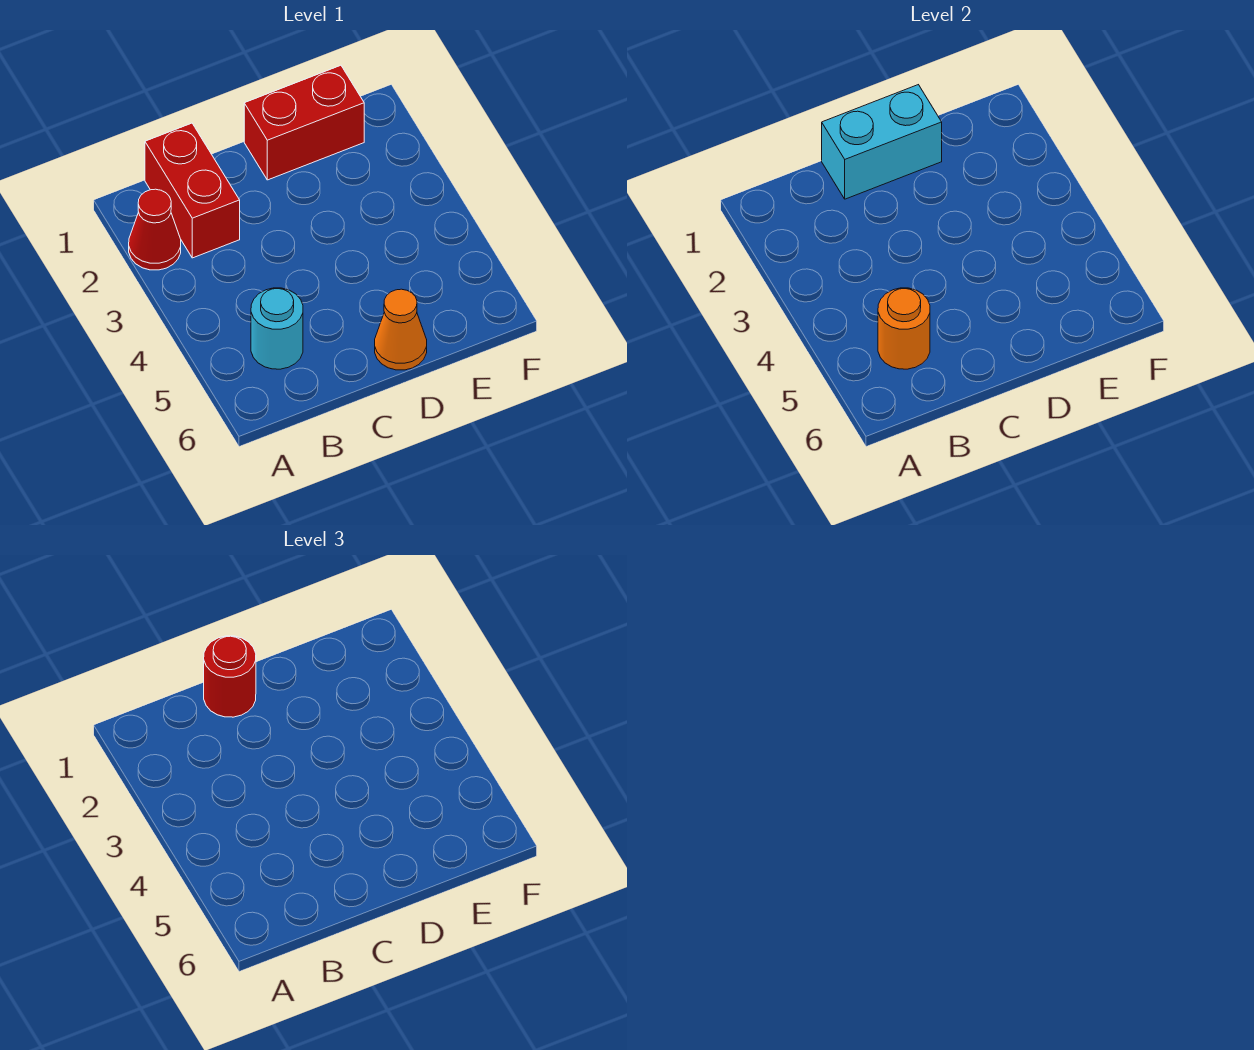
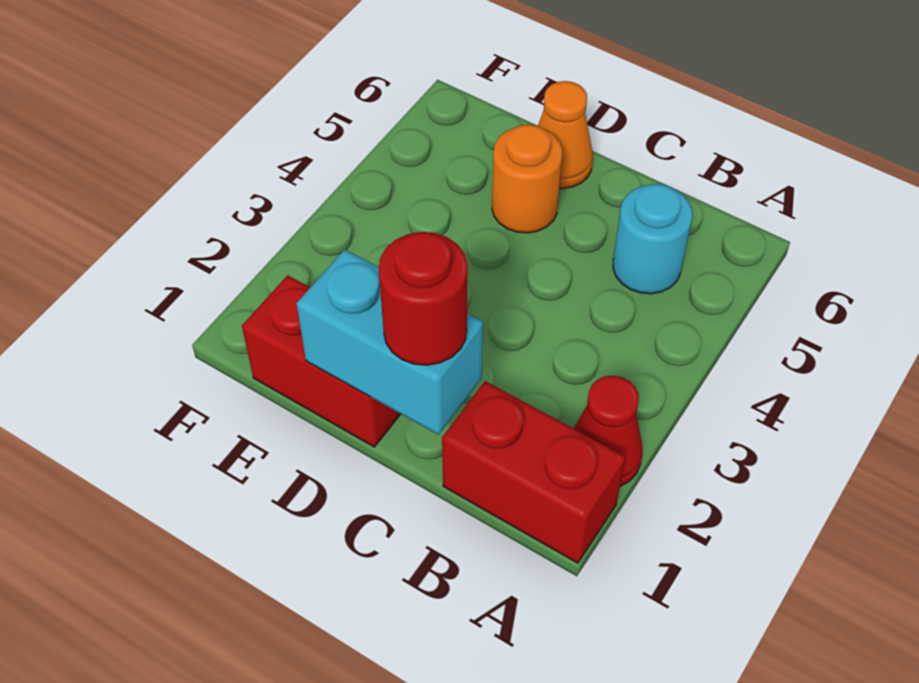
red 1x2 brick [145,123,240,258] -> red 1x2 brick turned to [442,381,626,563]
orange 1x1 round brick [878,288,930,369] -> orange 1x1 round brick moved to [492,124,562,233]

